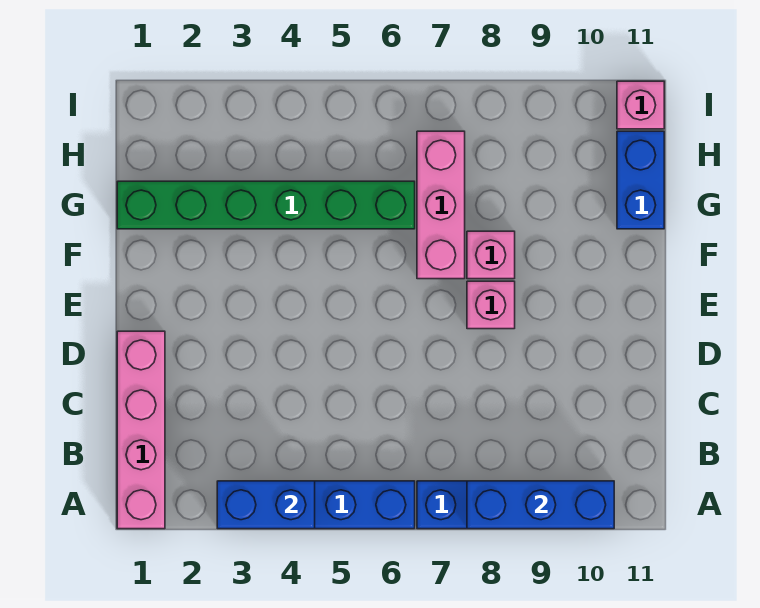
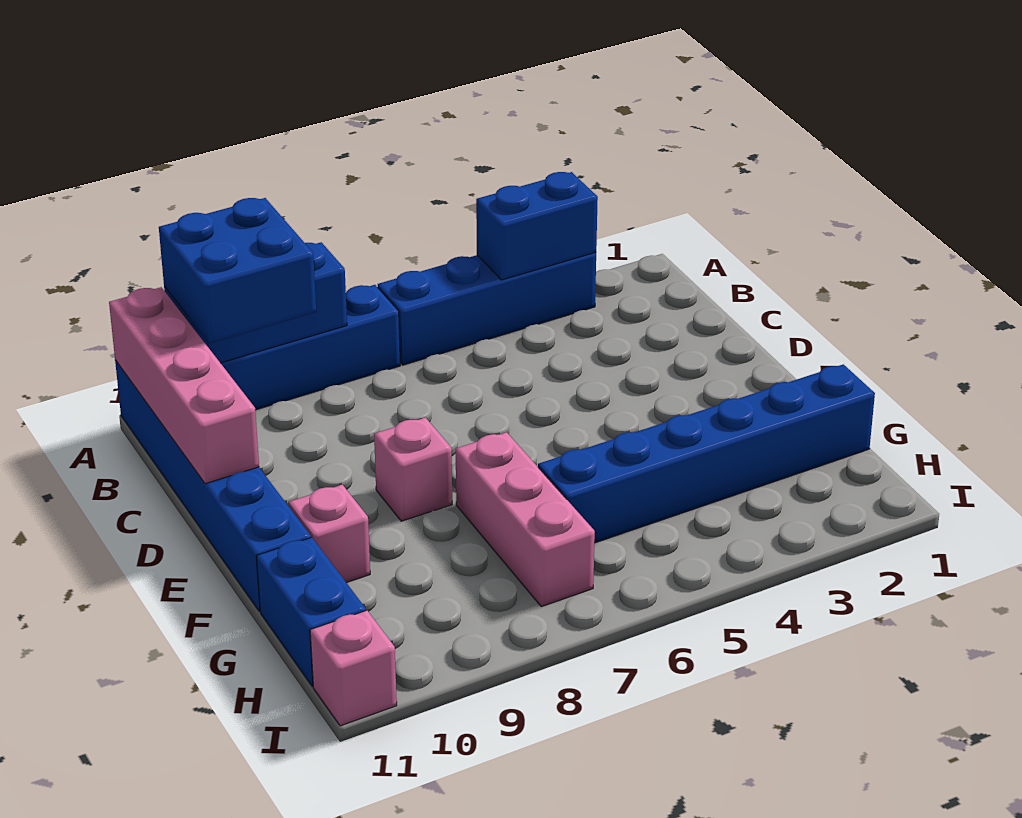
pink 1x4 brick [117,331,165,529] -> pink 1x4 brick moved to [109,287,259,484]
none -> blue 2x2 brick [159,198,316,343]
none -> blue 1x6 brick [115,360,311,612]
pink 1x1 brick [467,231,515,279] -> pink 1x1 brick moved to [289,485,370,583]
green 1x6 brick [117,181,415,229] -> blue 1x6 brick [538,364,875,543]

